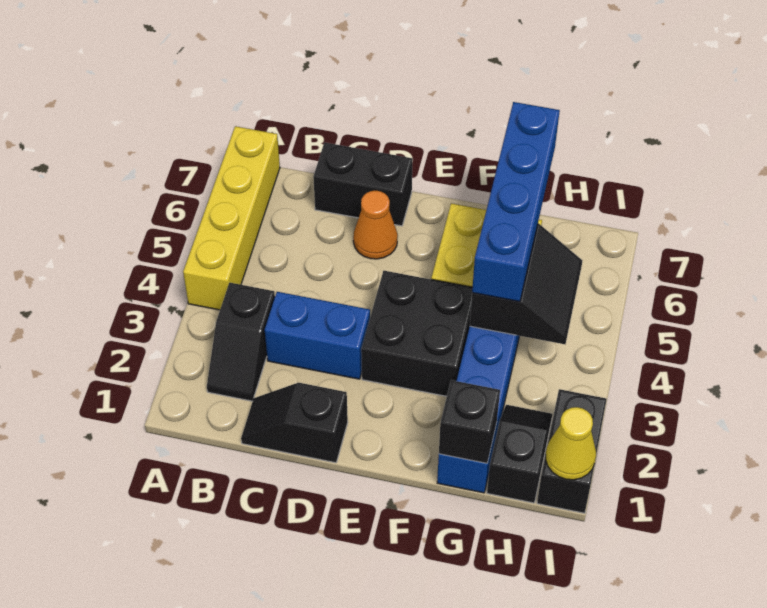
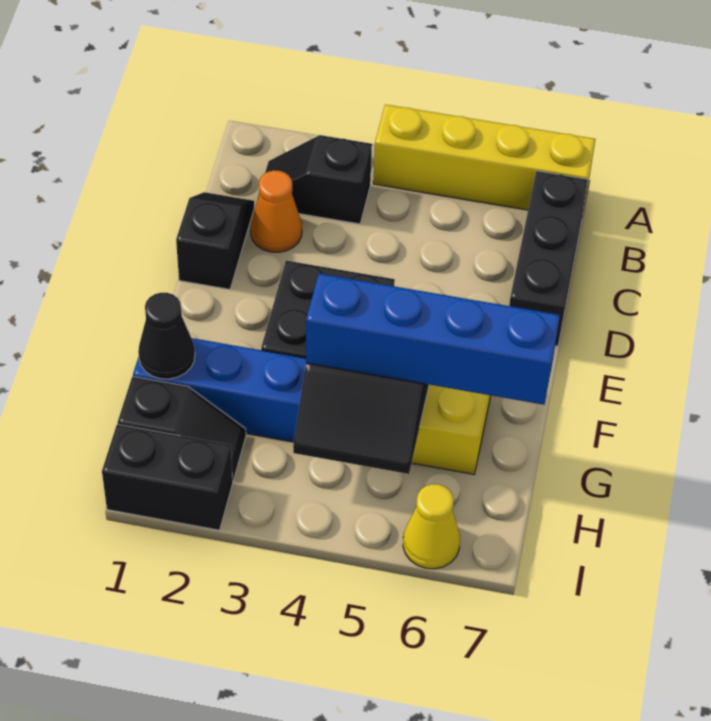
blue 1x2 brick [265,292,370,379] -> none
black 1x2 brick [313,142,413,226] -> black 1x3 brick [509,171,588,346]
orange 1x1 cone [353,191,398,259] -> orange 1x1 cone moved to [250,170,302,252]
black 1x1 brick [439,380,500,463] -> black 1x1 cone [138,293,195,379]
yellow 1x1 cone [546,407,596,480] -> yellow 1x1 cone moved to [403,484,460,569]

